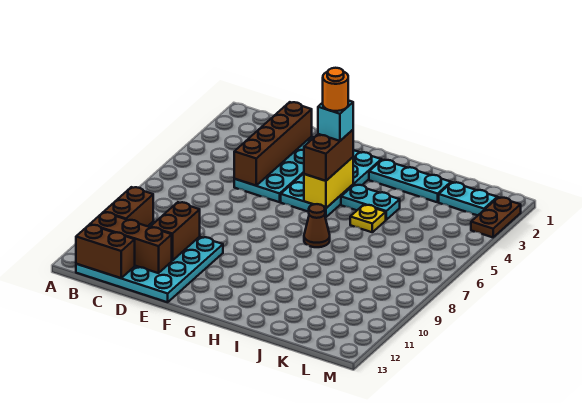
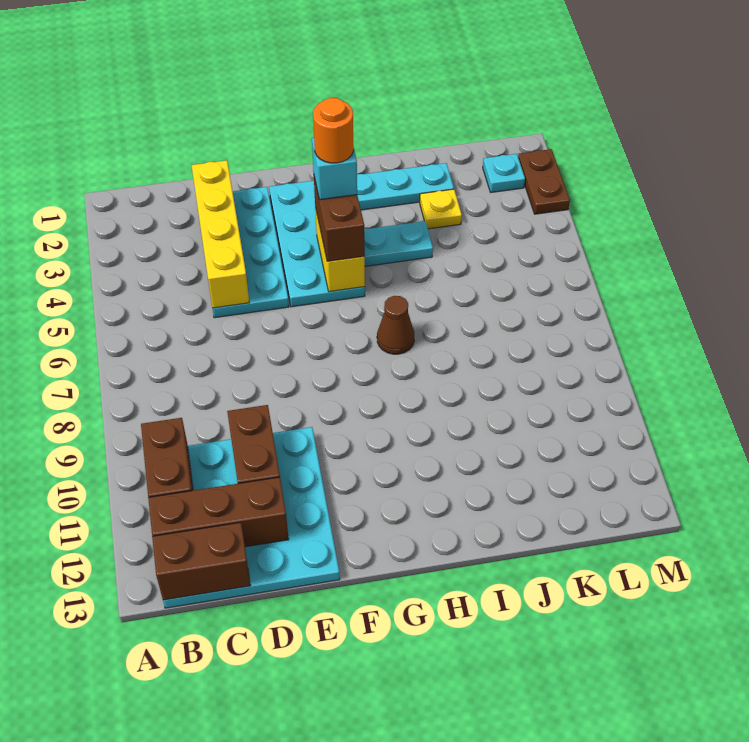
brown 1x4 brick [234,102,312,186] -> yellow 1x4 brick [192,160,249,308]
yellow 1x1 plate [350,205,386,232] -> yellow 1x1 plate moved to [420,189,462,229]
cyan 1x2 plate [439,182,497,215] -> cyan 1x1 plate [483,154,525,192]

